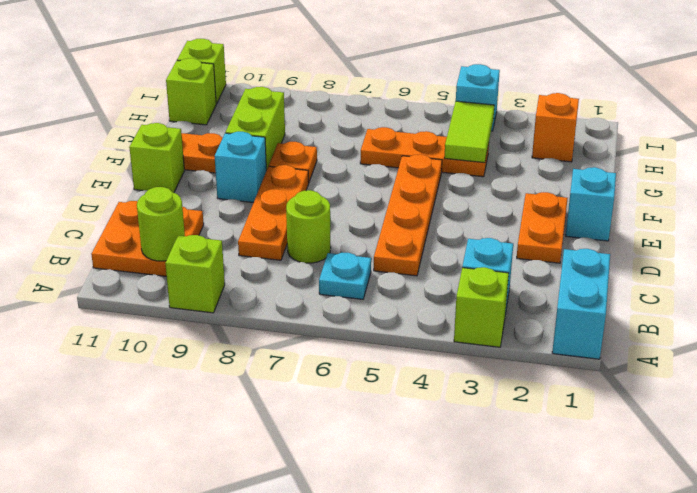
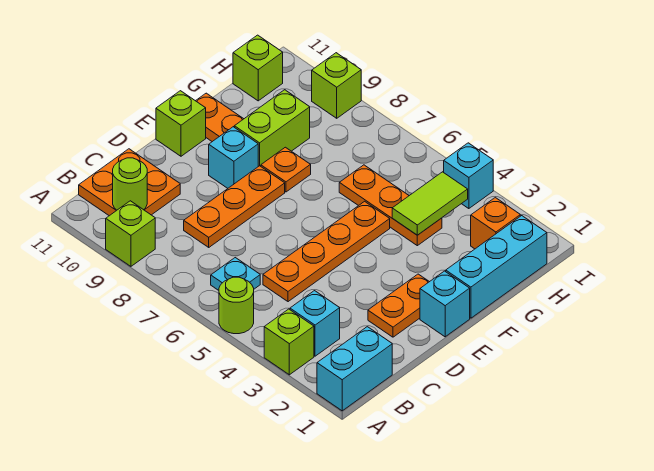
lime 1x1 round brick [286,190,331,263] -> lime 1x1 round brick moved to [219,277,254,334]
none -> cyan 1x3 brick [446,216,547,318]
lime 1x1 brick [177,39,226,103] -> lime 1x1 brick moved to [312,53,361,118]

